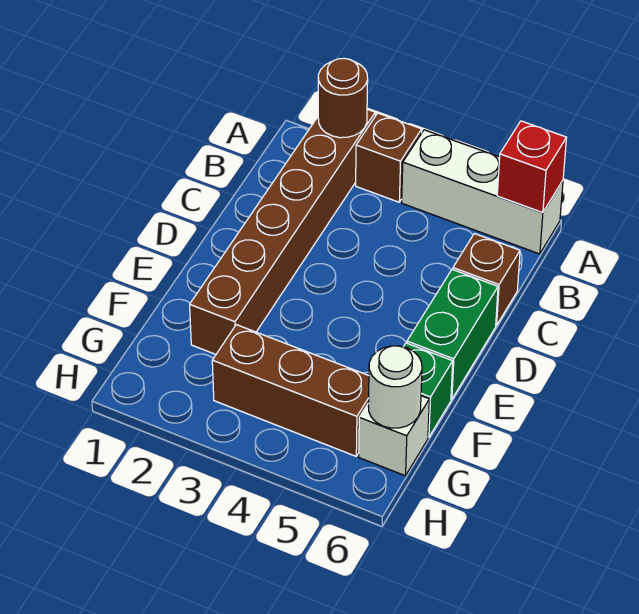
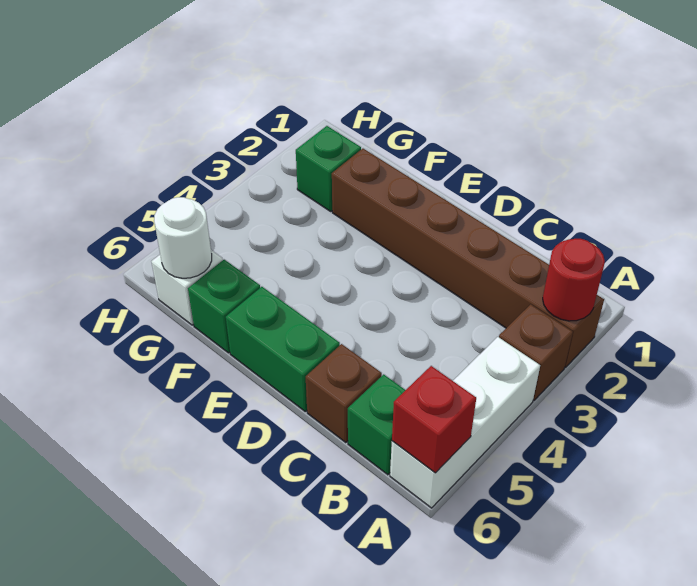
brown 1x1 round brick [318,58,368,138] -> red 1x1 round brick [543,239,605,321]
none -> green 1x1 brick [348,374,405,475]
none -> green 1x1 brick [296,126,361,211]
brown 1x3 brick [212,325,369,456] -> none

